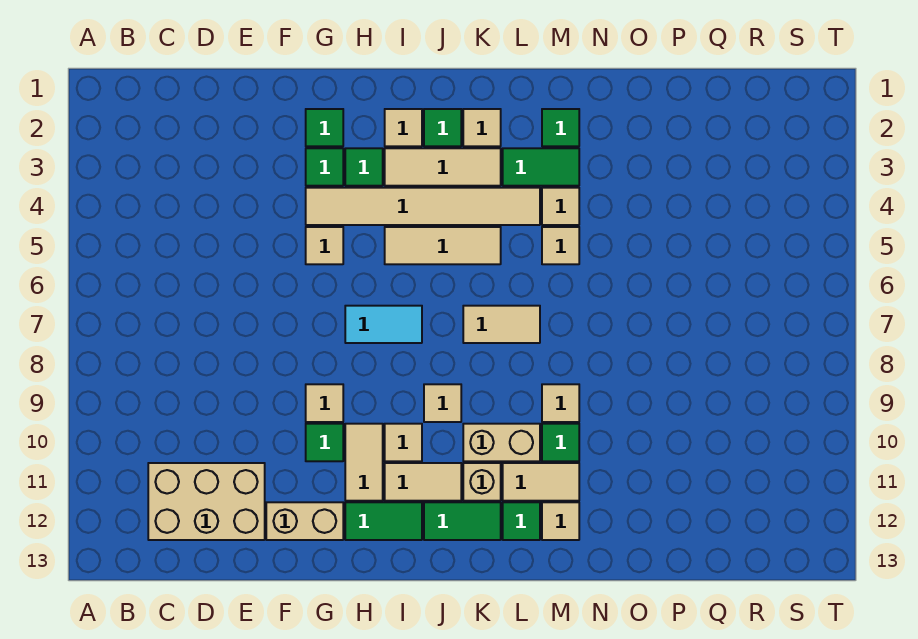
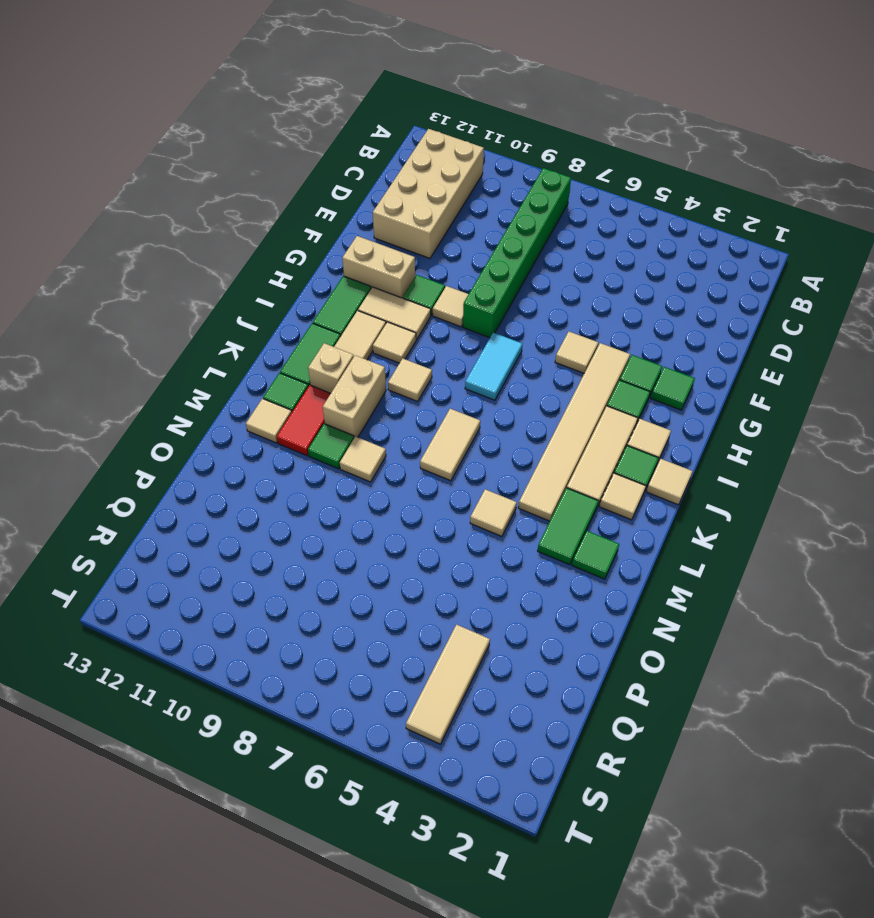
none -> green 1x6 brick [463,168,571,338]
tan 2x3 brick [148,463,265,540] -> tan 2x4 brick [373,129,484,258]
tan 1x2 brick [266,502,343,540] -> tan 1x2 brick turned to [342,236,415,298]
tan 1x3 tile [385,227,501,264] -> tan 1x3 tile moved to [406,625,490,744]
tan 1x2 tile [503,463,579,501] -> red 1x2 tile [277,385,331,456]
tan 1x1 tile [542,188,579,225] -> tan 1x1 tile moved to [647,459,693,505]

